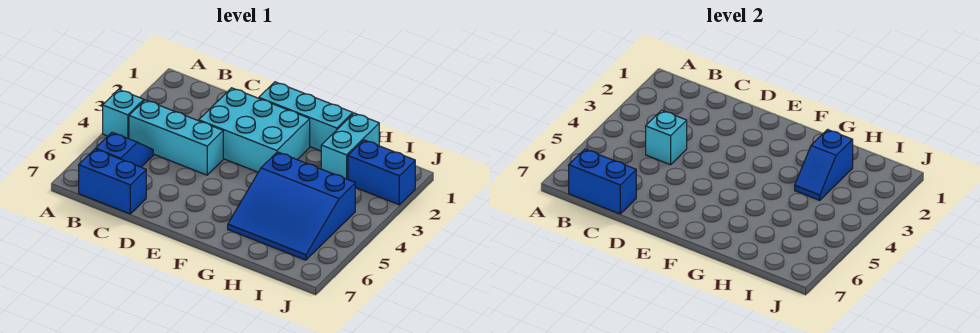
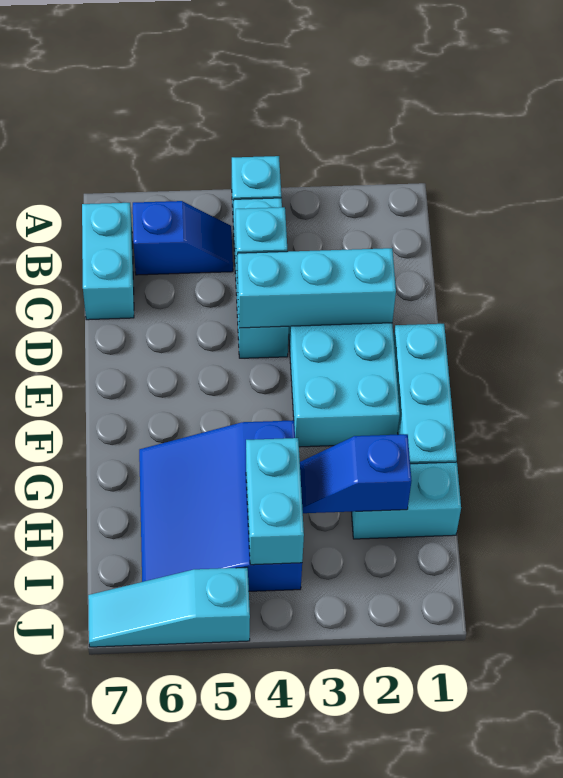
blue 1x2 brick [79,149,146,214] -> cyan 1x2 brick [82,203,134,320]
blue 1x2 brick [569,149,636,214] -> none
none -> cyan 1x3 brick [237,248,396,328]
none -> cyan 1x2 brick [246,438,304,565]
blue 1x2 brick [348,140,415,205] -> none
none -> cyan 1x3 slope [88,567,250,647]

